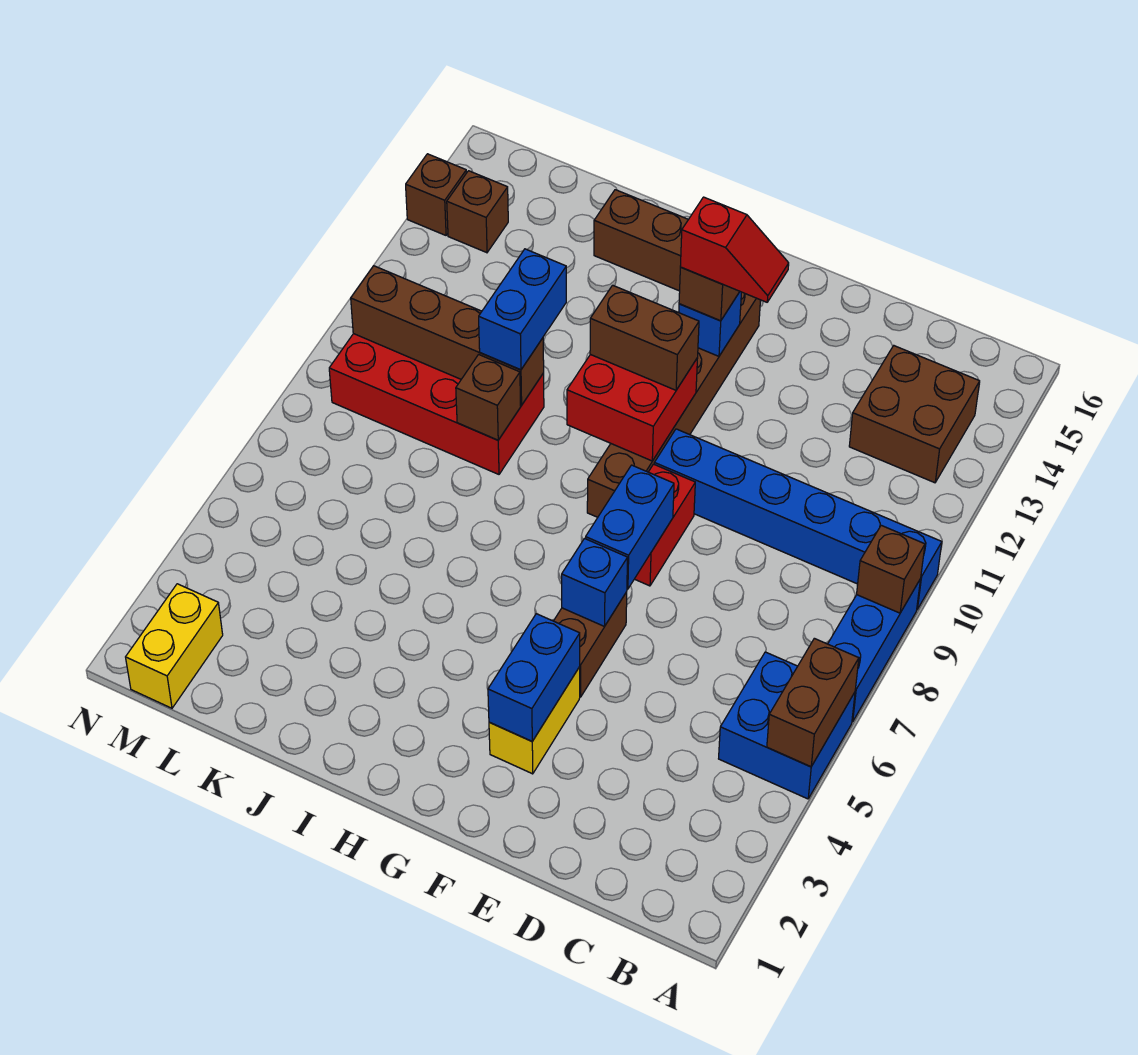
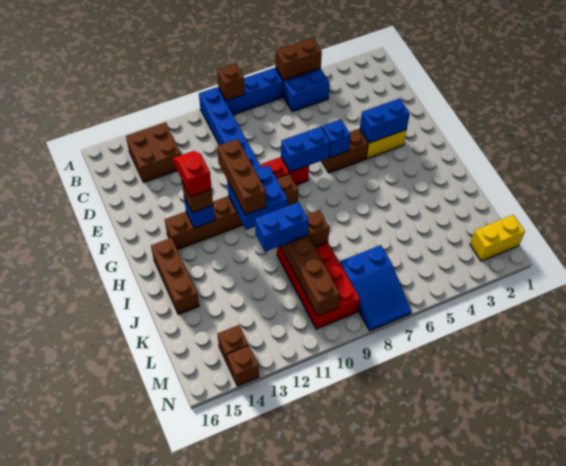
red 2x2 brick [567,354,698,461] -> blue 2x2 brick [227,165,288,230]
brown 1x2 brick [590,285,699,390] -> brown 1x3 brick [217,139,266,215]
none -> blue 2x3 slope [340,245,411,331]

